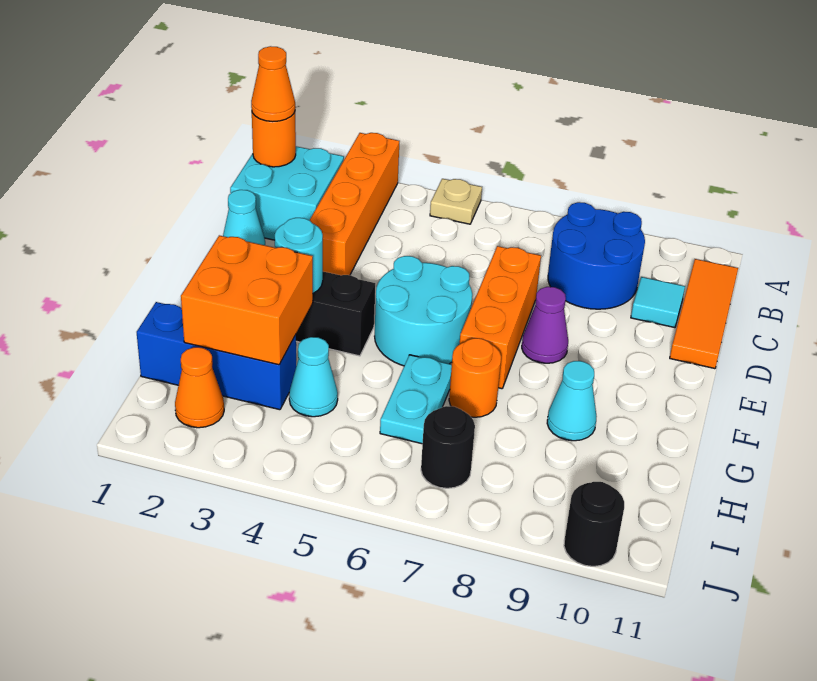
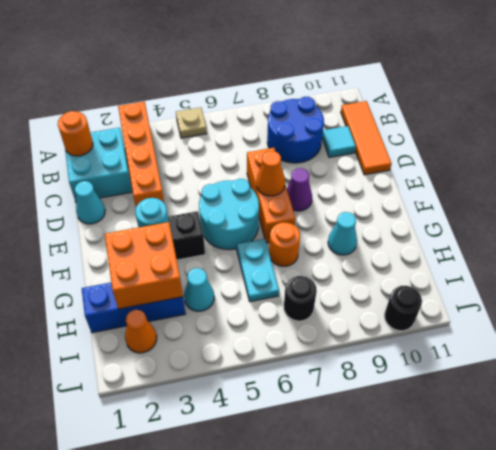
orange 1x1 cone [251,46,295,122] -> orange 1x1 cone moved to [256,151,285,196]

